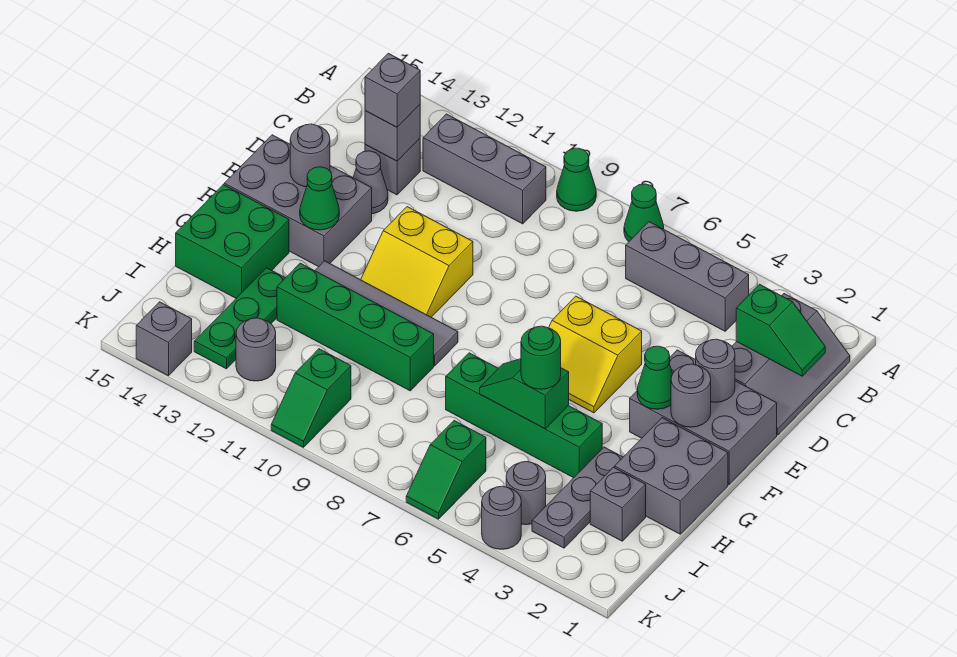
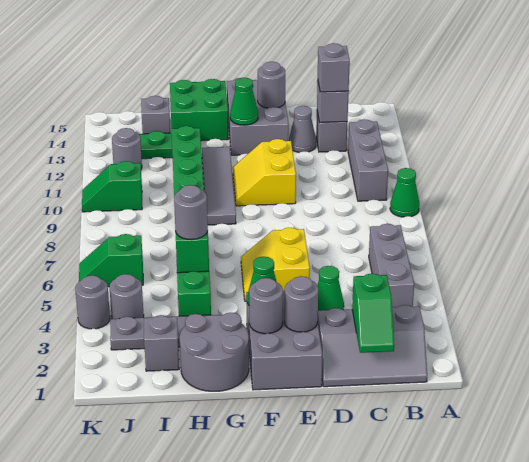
green 1x1 cone [624,184,664,242] -> green 1x1 cone moved to [317,266,344,311]
grey 2x2 brick [615,418,728,534] -> grey 2x2 round brick [180,313,249,391]
green 1x1 round brick [521,326,561,389] -> grey 1x1 round brick [174,185,208,240]
grey 1x1 brick [136,302,192,376] -> grey 1x1 brick moved to [141,96,170,134]

